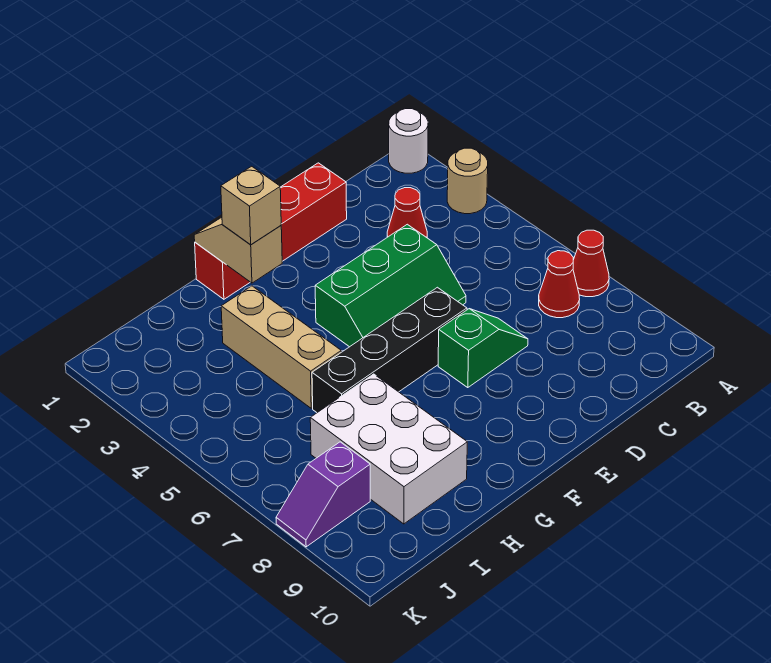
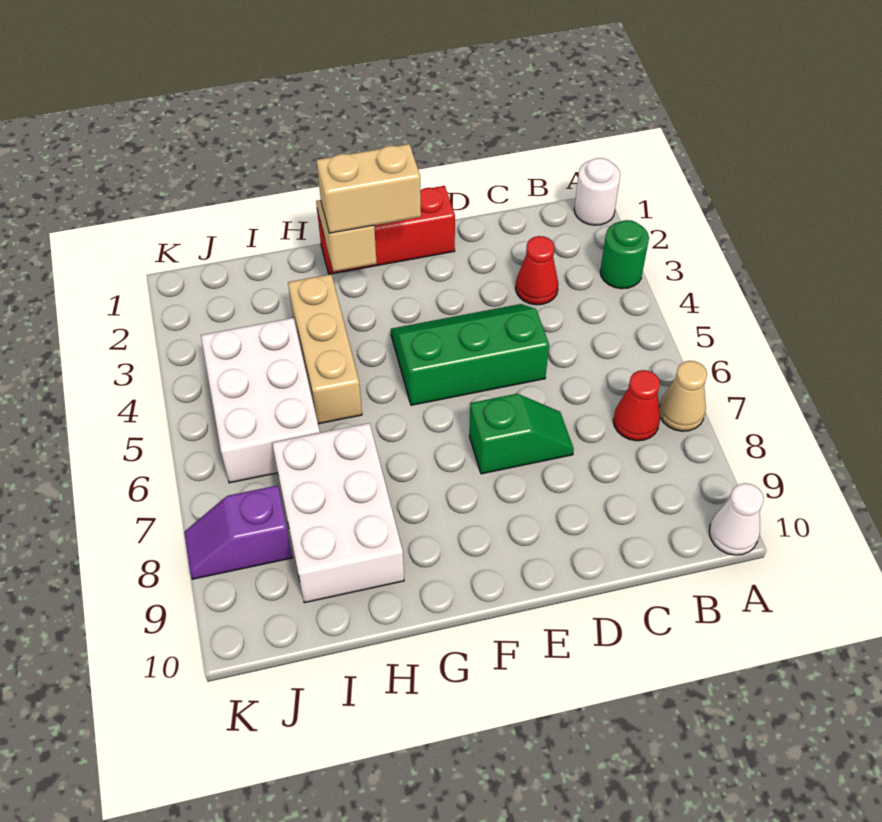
tan 1x1 round brick [447,148,488,214] -> green 1x1 round brick [600,220,649,289]
red 1x1 cone [573,230,609,297] -> tan 1x1 cone [659,361,707,431]
none -> white 1x1 cone [709,483,764,555]
red 1x4 brick [195,163,347,299] -> red 1x3 brick [317,186,455,274]
green 2x3 slope [315,224,466,347] -> green 2x3 slope turned to [391,304,549,405]
black 1x4 brick [312,287,467,413] -> none
tan 1x1 brick [221,166,281,245] -> tan 1x2 brick [316,144,421,233]
none -> white 2x3 brick [201,318,320,483]

